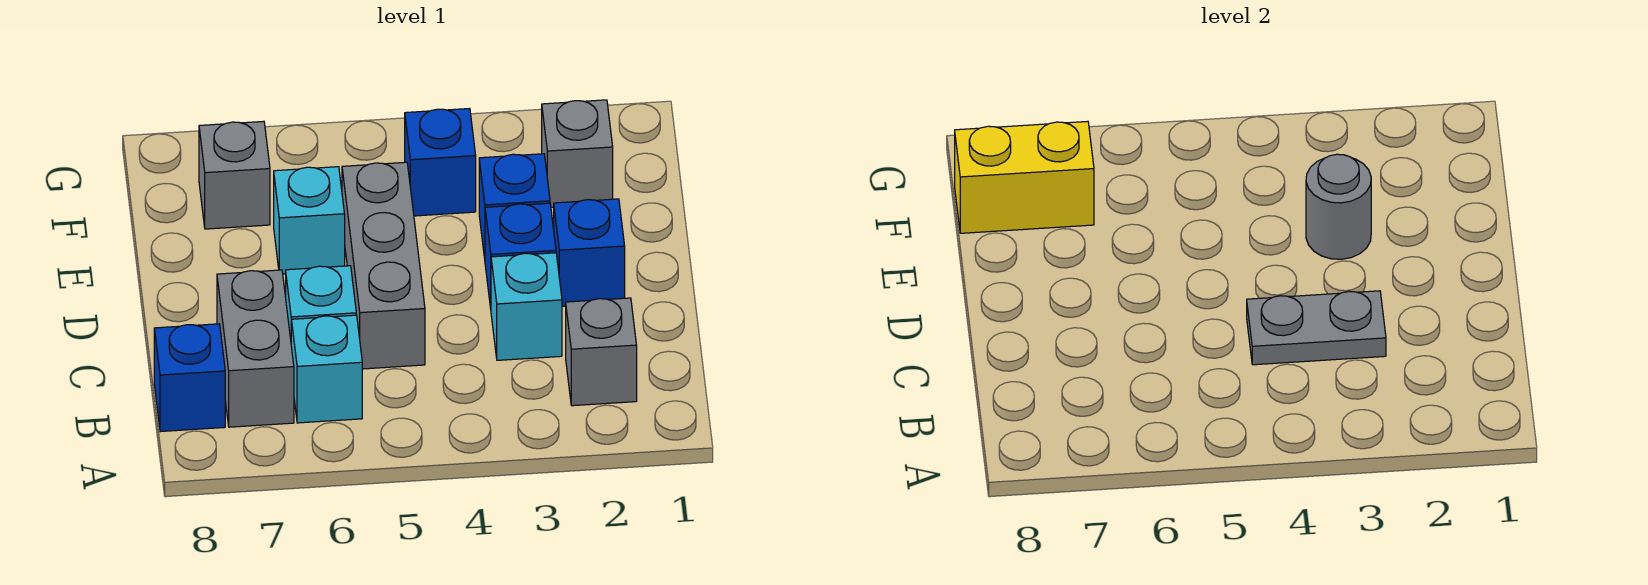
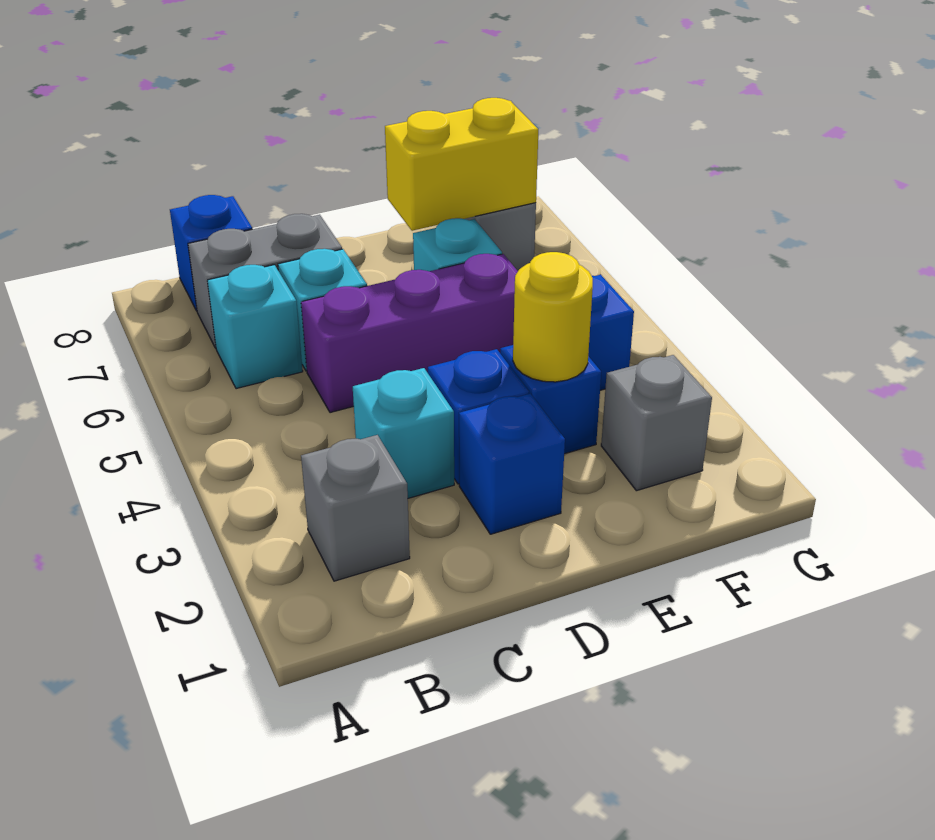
grey 1x2 plate [1247,291,1386,365] -> none
grey 1x3 brick [342,162,425,369] -> purple 1x3 brick [301,254,518,413]
grey 1x1 round brick [1306,154,1371,259] -> yellow 1x1 round brick [513,252,593,382]
yellow 1x2 brick [955,121,1094,233] -> yellow 1x2 brick turned to [385,98,538,231]

